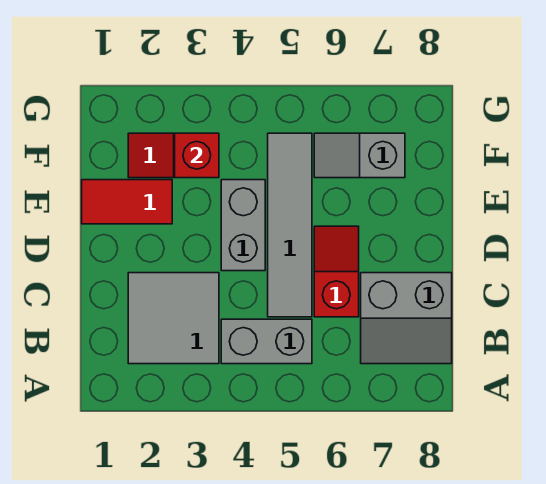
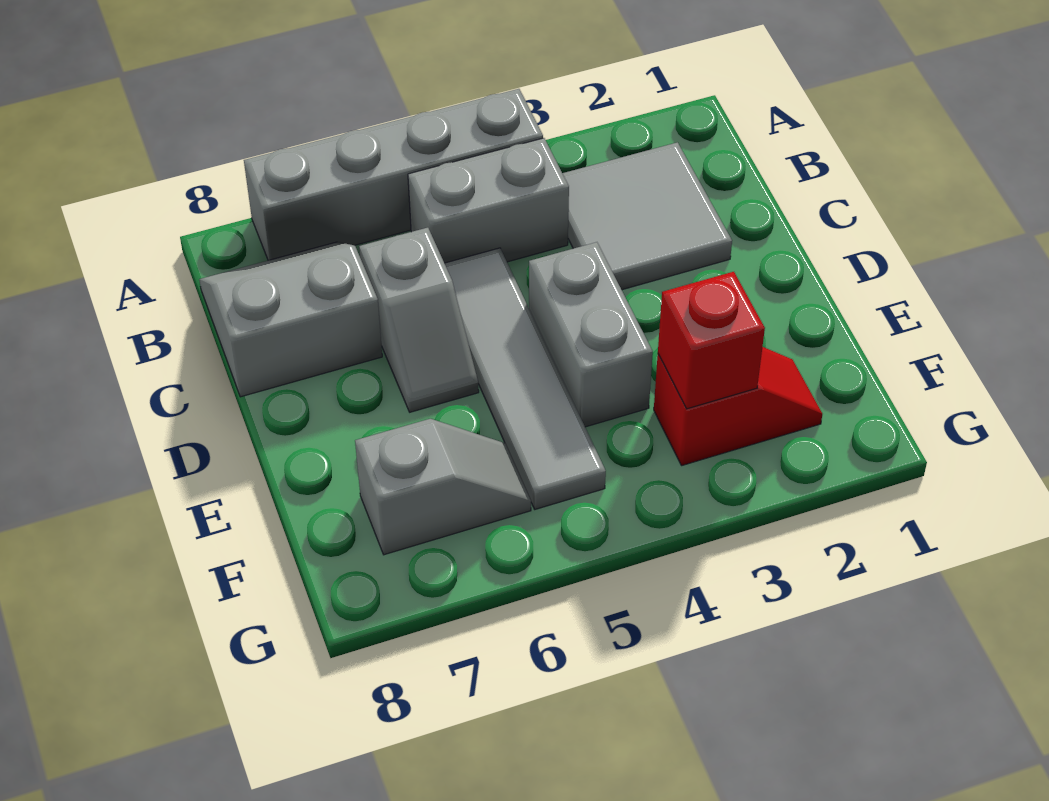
none -> grey 1x4 brick [244,89,543,260]
red 1x2 slope [314,226,359,317] -> grey 1x2 slope [359,228,479,412]
red 1x2 tile [82,180,172,224] -> none

